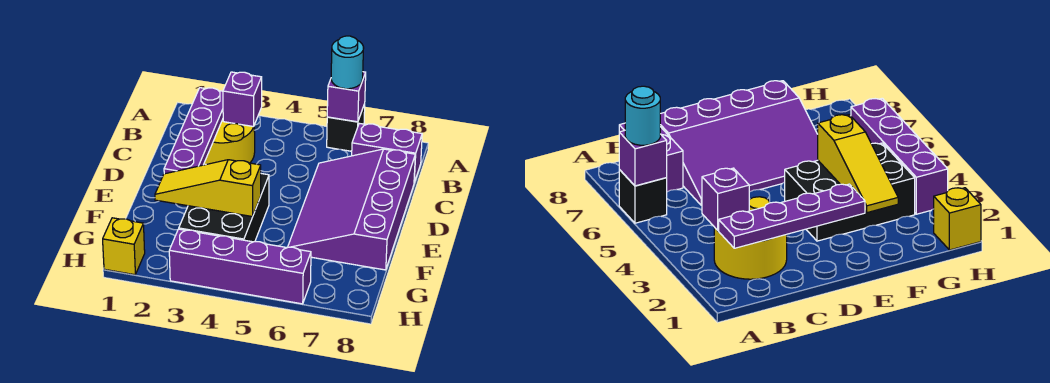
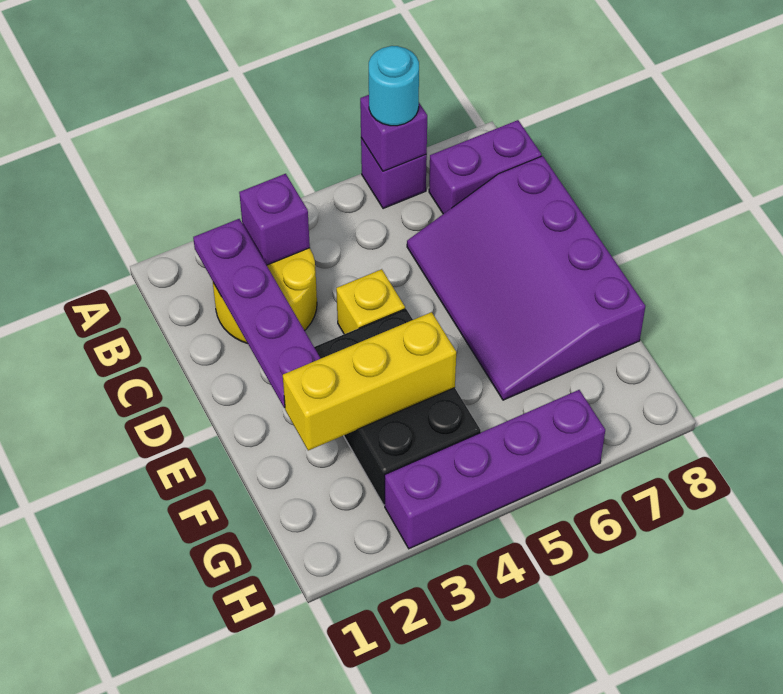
black 1x1 brick [327,104,365,151] -> purple 1x1 brick [361,138,427,209]
yellow 1x3 slope [155,160,261,217] -> yellow 1x3 brick [283,312,456,451]
yellow 1x1 brick [103,218,145,275] -> yellow 1x1 brick moved to [336,269,405,334]

